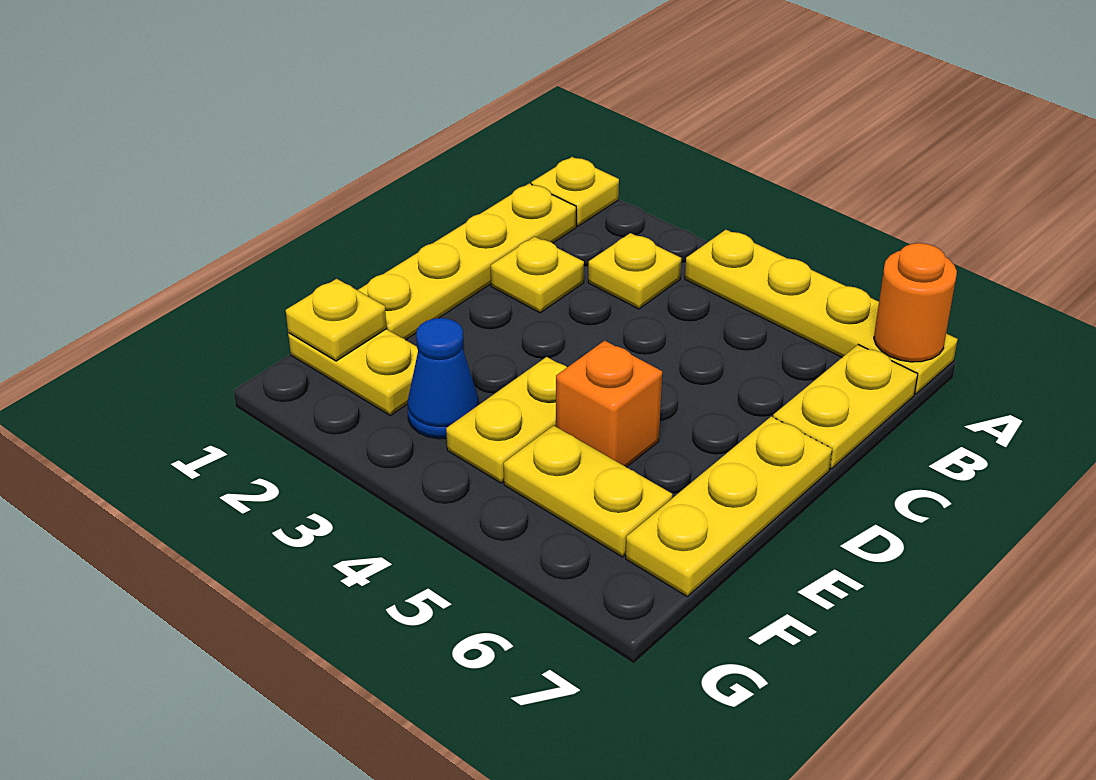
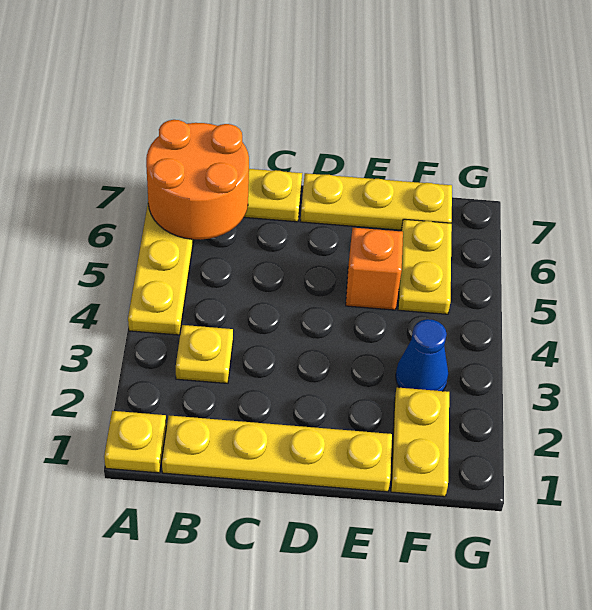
orange 1x1 round brick [874,243,957,362] -> orange 2x2 round brick [146,120,249,240]
yellow 1x1 plate [491,237,584,313] -> none
yellow 1x2 plate [446,357,567,483] -> none
yellow 1x1 plate [286,279,387,361] -> none

